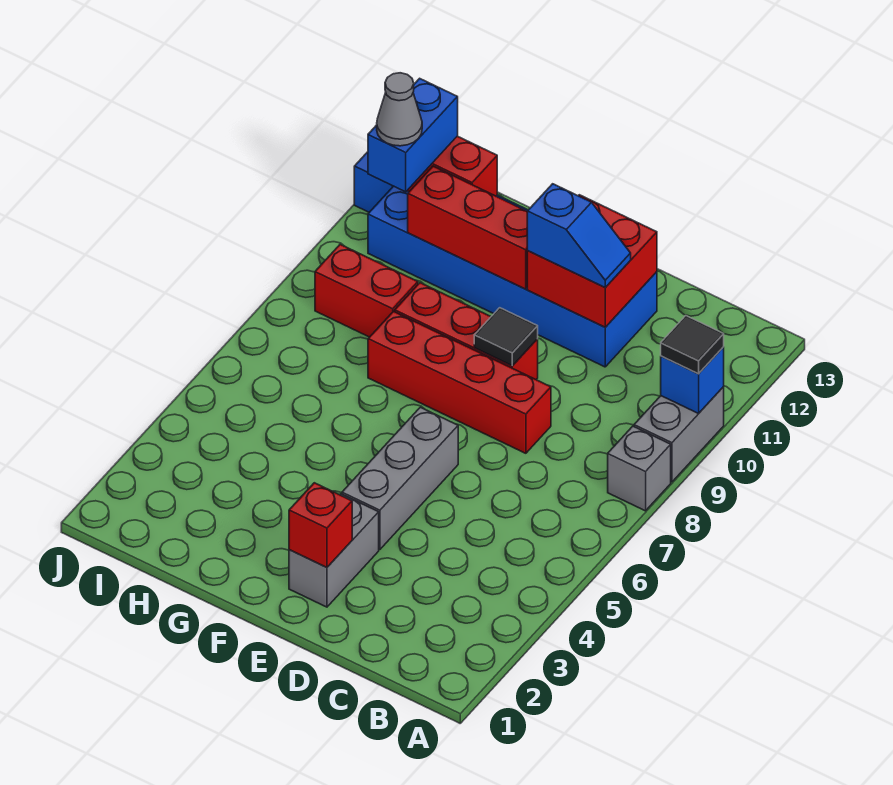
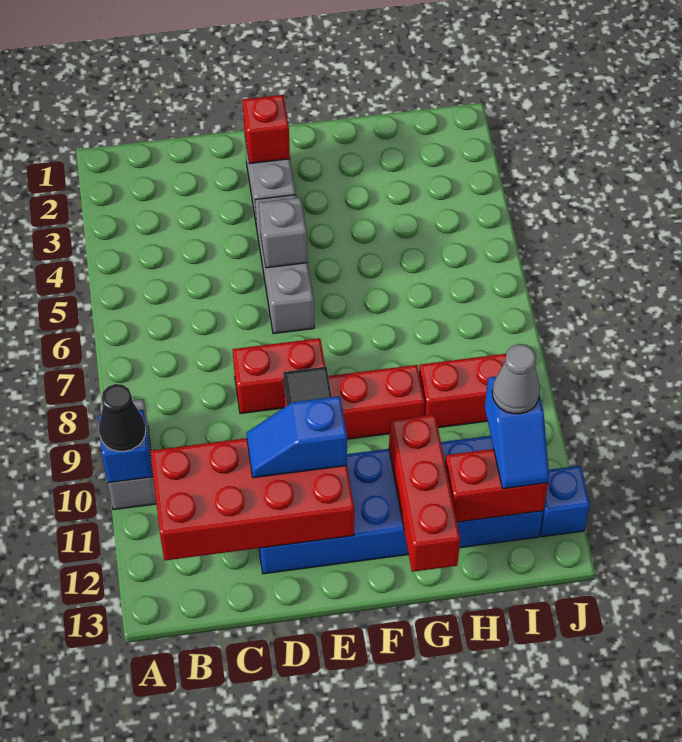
grey 1x1 brick [608,426,671,511] -> grey 1x1 brick moved to [259,198,308,268]
black 1x1 tile [661,316,724,374] -> black 1x1 cone [99,384,146,451]
red 1x4 brick [368,311,551,453] -> red 1x2 brick [232,338,325,414]
red 2x2 brick [527,195,657,327] -> red 2x4 brick [151,438,354,560]
red 1x3 brick [408,166,528,289] -> red 1x3 brick turned to [389,414,460,572]
blue 1x2 brick [368,78,458,192] -> blue 1x2 slope [485,376,549,489]

